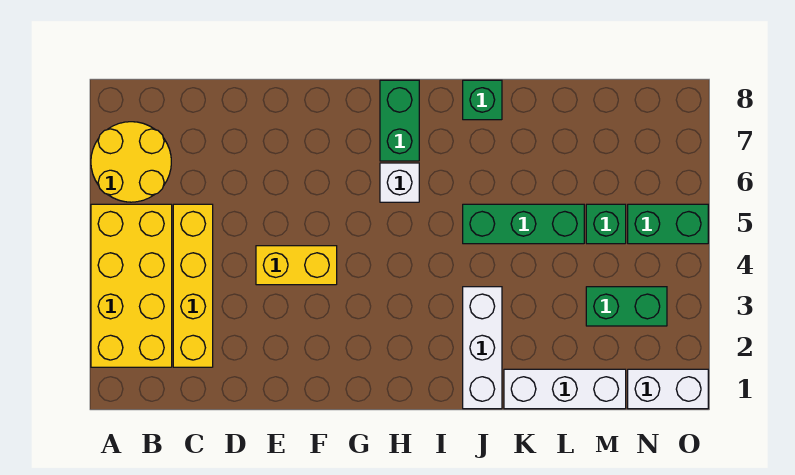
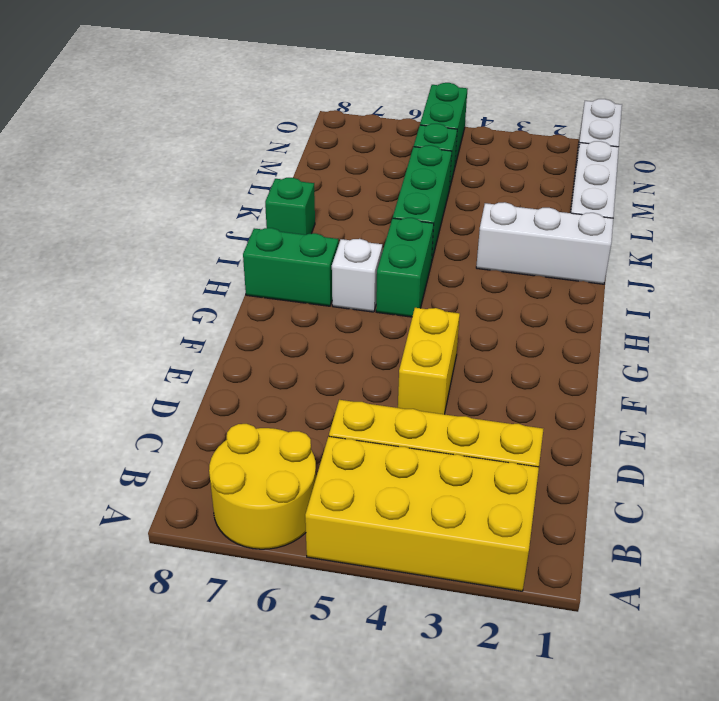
green 1x2 brick [586,287,667,326] -> green 1x2 brick moved to [376,218,434,317]

